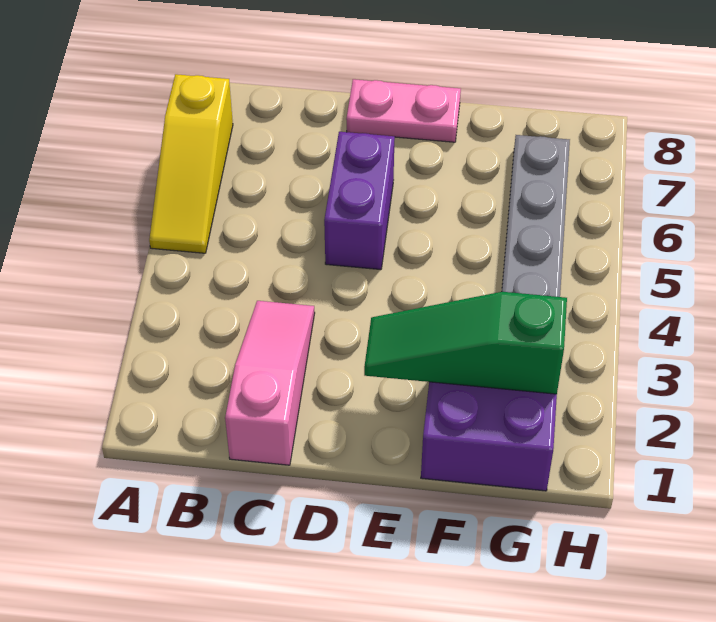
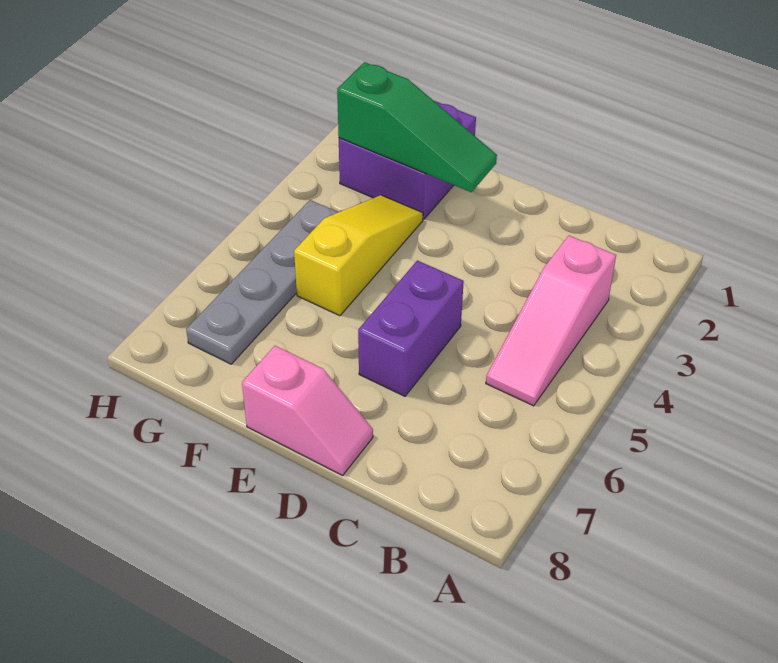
yellow 1x3 slope [149,74,233,253] -> yellow 1x3 slope moved to [294,195,423,316]
pink 1x3 slope [225,301,315,465] -> pink 1x3 slope moved to [486,236,616,406]
pink 1x2 plate [346,79,461,142] -> pink 1x2 slope [242,346,373,475]

